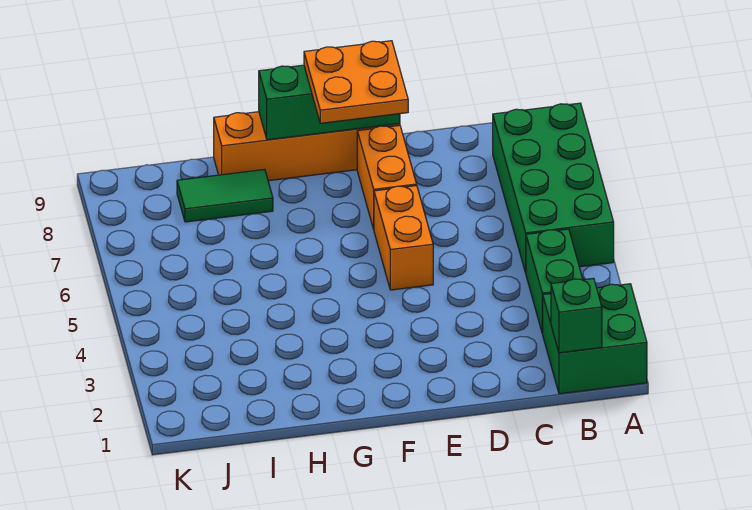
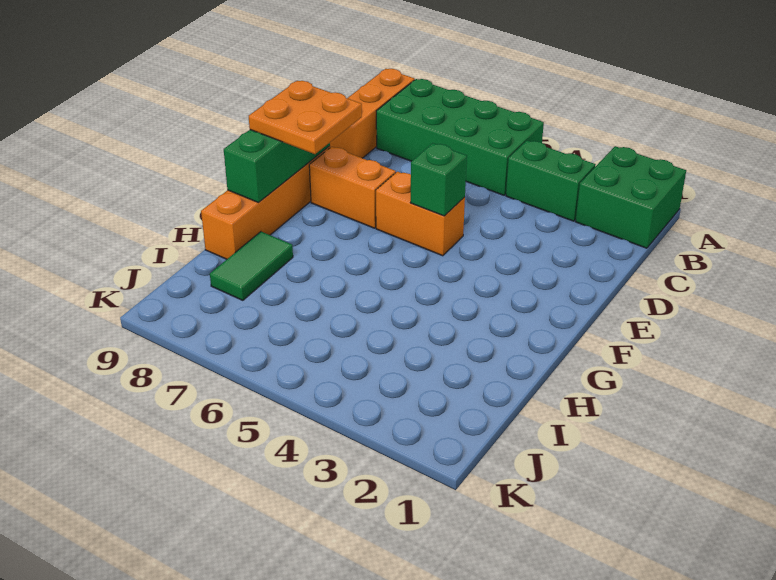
none -> orange 1x3 brick [330,69,415,158]
green 1x1 brick [551,278,602,353] -> green 1x1 brick moved to [410,143,467,216]

